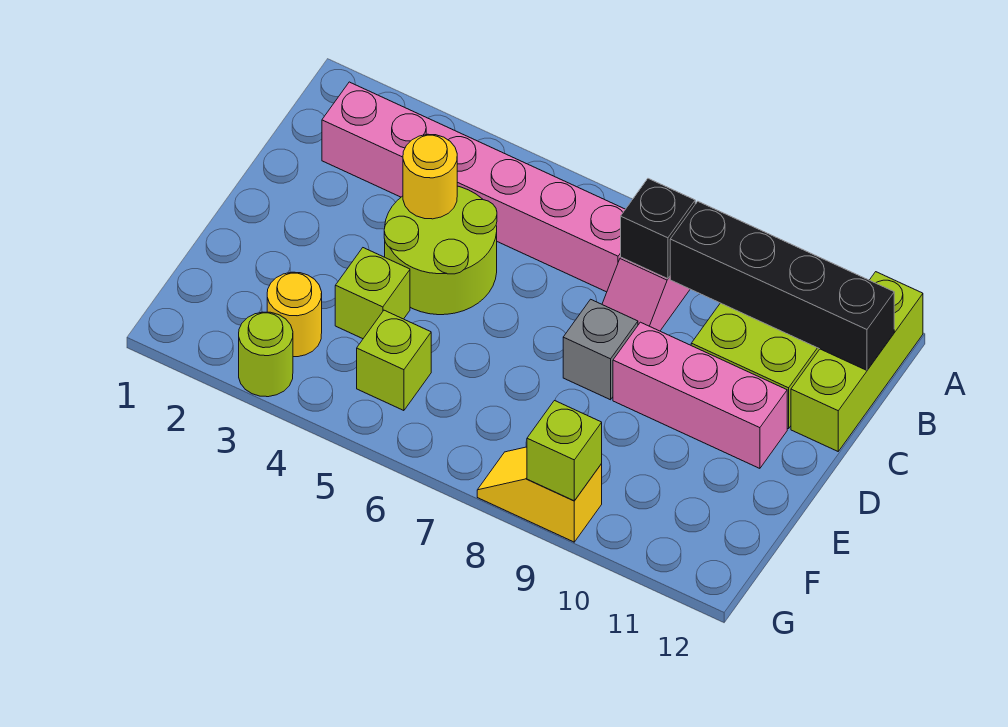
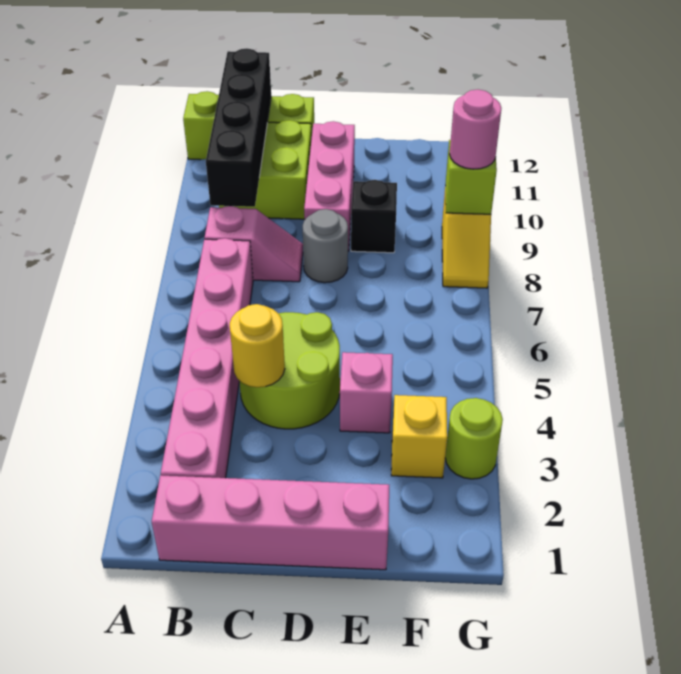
none -> pink 1x4 brick [152,475,389,570]
black 1x1 brick [621,179,695,279] -> black 1x1 brick moved to [351,180,397,253]
grey 1x1 brick [563,299,638,400] -> grey 1x1 round brick [303,209,348,283]
lime 1x1 brick [335,248,410,339] -> pink 1x1 brick [340,352,393,433]
yellow 1x1 round brick [267,272,322,357] -> yellow 1x1 brick [391,395,447,478]
lime 1x1 brick [357,310,431,411] -> none
none -> pink 1x1 round brick [450,90,501,169]

